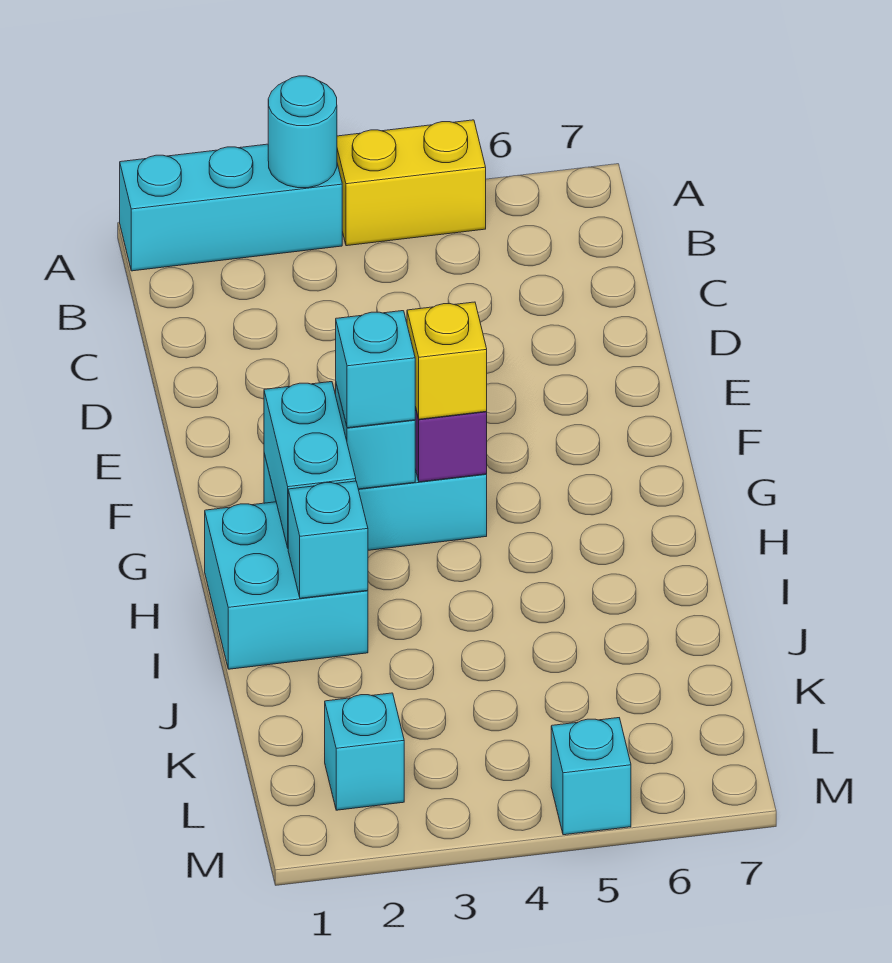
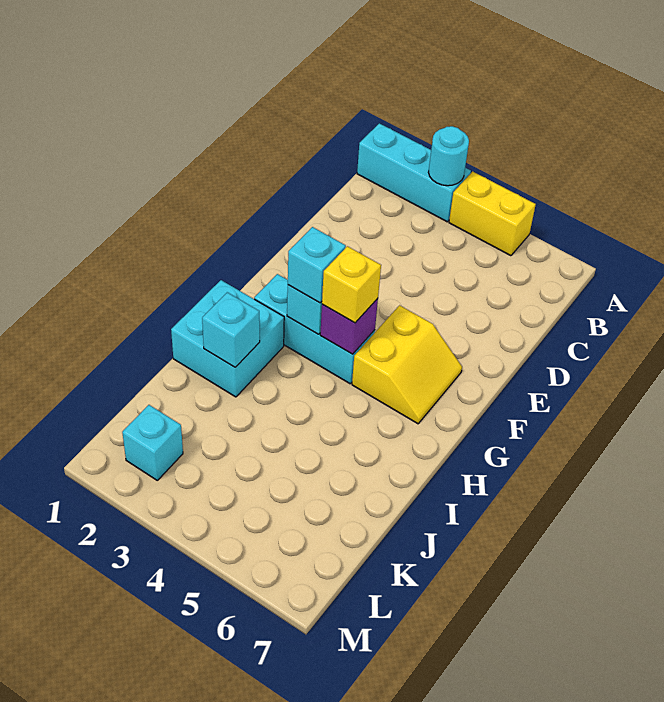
none -> yellow 2x2 slope [352,305,462,424]
cyan 1x2 brick [264,382,356,548] -> none
cyan 1x1 brick [551,718,631,835] -> none

